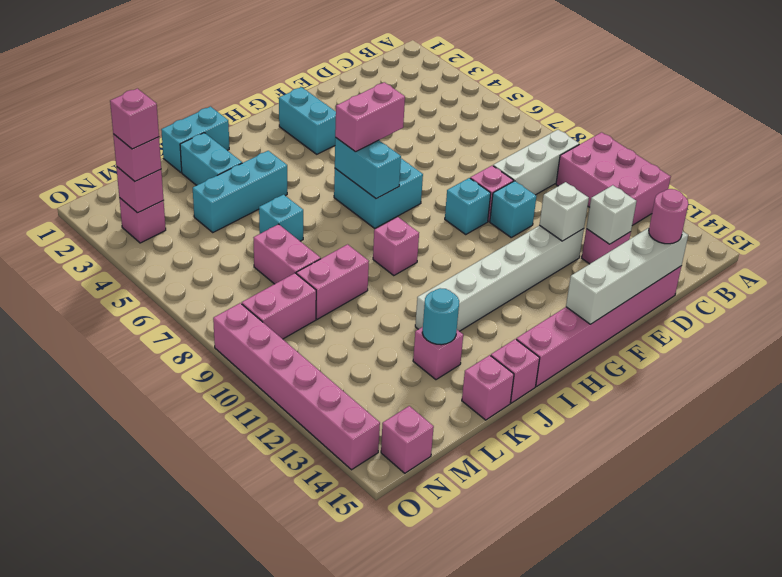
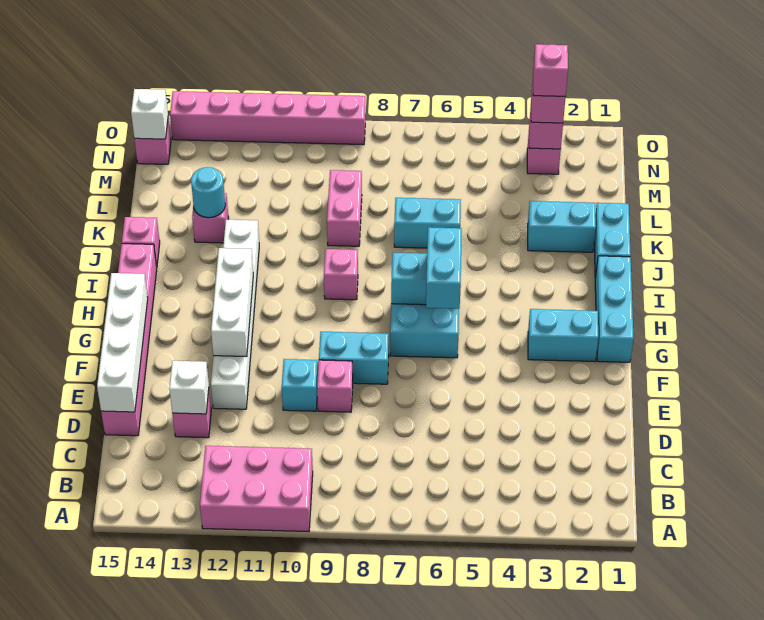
white 1x3 brick [493,130,579,195] -> white 1x3 brick moved to [211,248,253,357]
pink 1x1 round brick [649,189,688,244] -> none
white 1x1 brick [540,182,589,241] -> white 1x1 brick moved to [131,89,168,139]
cyan 1x1 brick [445,178,491,234] -> cyan 1x2 brick [319,332,389,384]
pink 1x2 brick [335,82,405,152] -> cyan 1x2 brick [426,227,462,309]
cyan 1x3 brick [193,151,287,232] -> cyan 1x3 brick moved to [595,256,633,362]
cyan 1x1 brick [259,195,303,241] -> cyan 1x2 brick [394,198,461,248]
pink 1x1 brick [462,355,514,420] -> none
pink 1x2 brick [254,224,321,284] -> none
pink 1x2 brick [242,273,316,339] -> none

